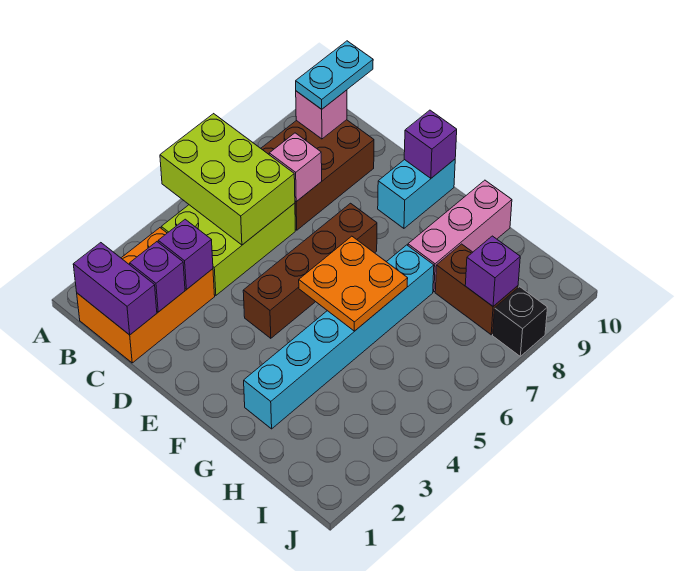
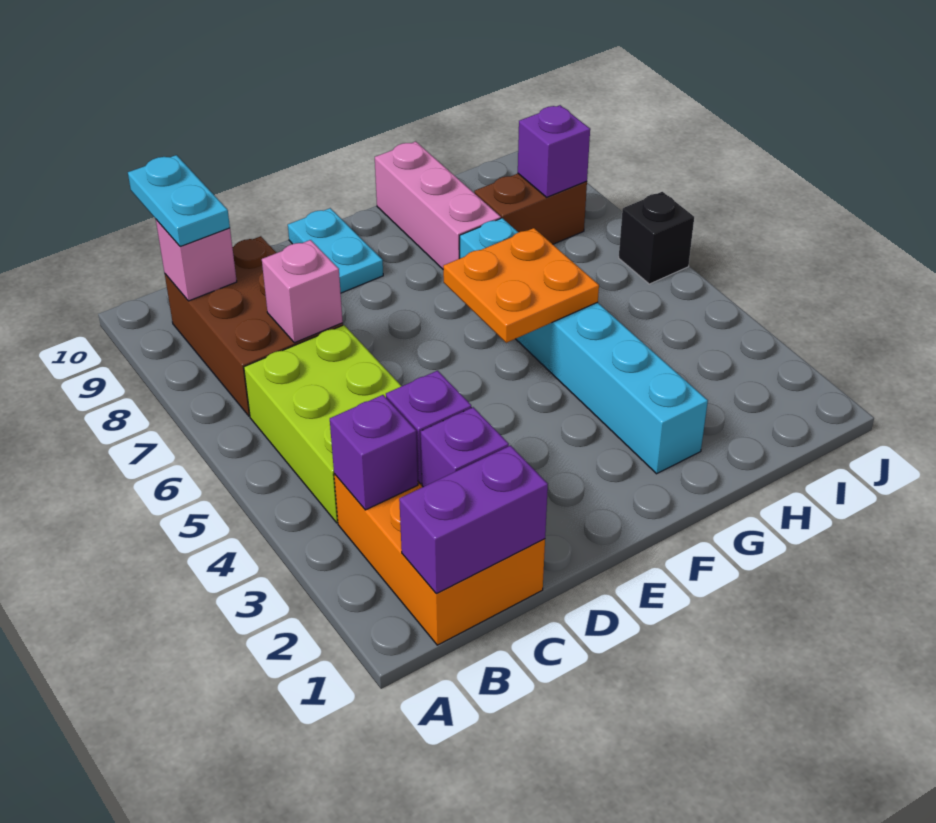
lime 2x3 brick [160,114,295,245] -> none
brown 1x4 brick [243,203,377,338] -> none
cyan 1x2 brick [378,159,455,228] -> cyan 1x2 plate [288,208,383,293]
purple 1x1 brick [404,110,457,178] -> purple 1x1 brick moved to [330,395,418,510]
black 1x1 brick [493,287,548,356] -> black 1x1 brick moved to [619,192,694,284]

